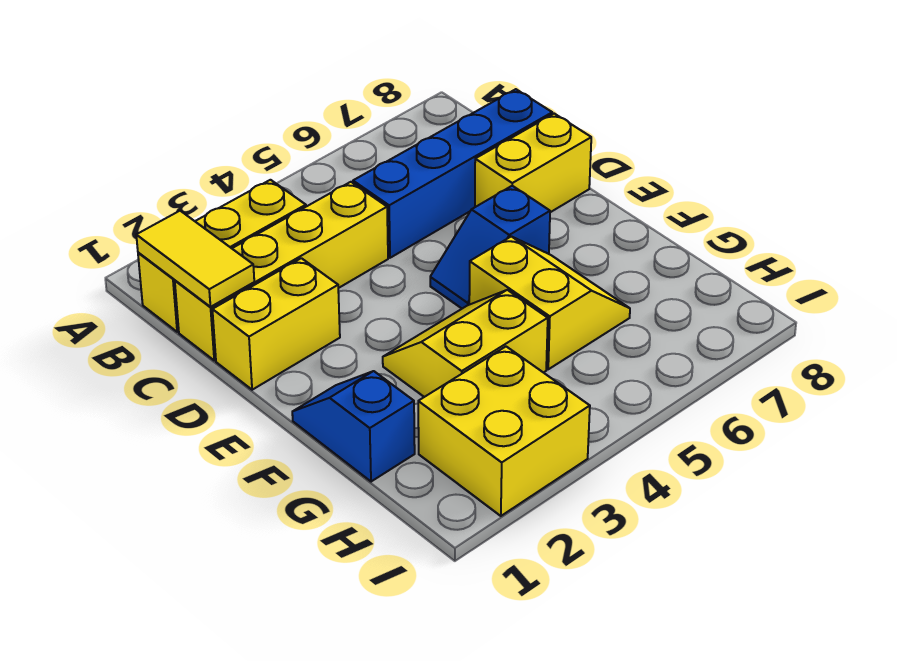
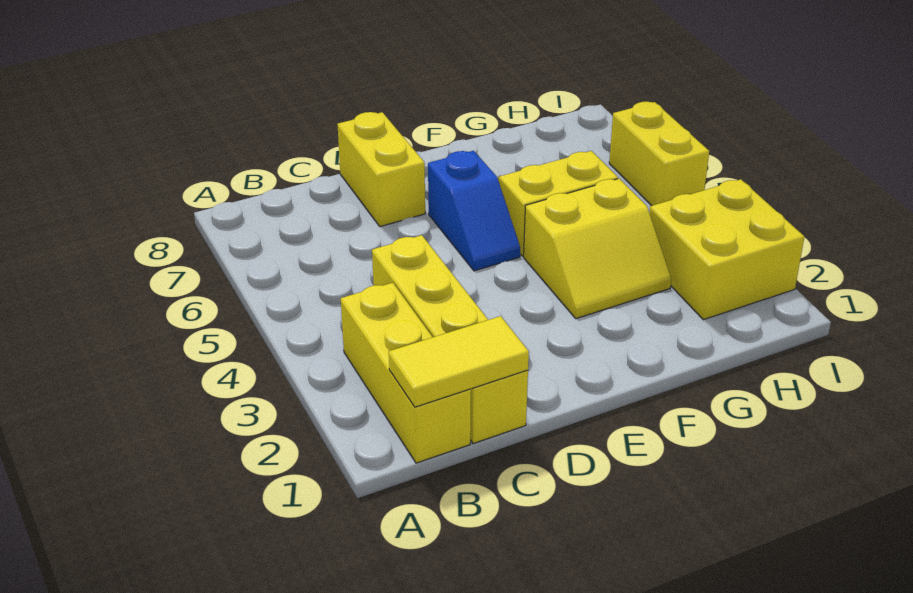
blue 1x4 brick [353,89,552,258] -> none
yellow 1x2 brick [212,258,340,390] -> yellow 1x2 brick moved to [609,102,709,206]
blue 1x2 slope [292,371,415,482] -> none
yellow 2x2 slope [383,290,548,397] -> yellow 2x2 slope turned to [524,179,671,319]

